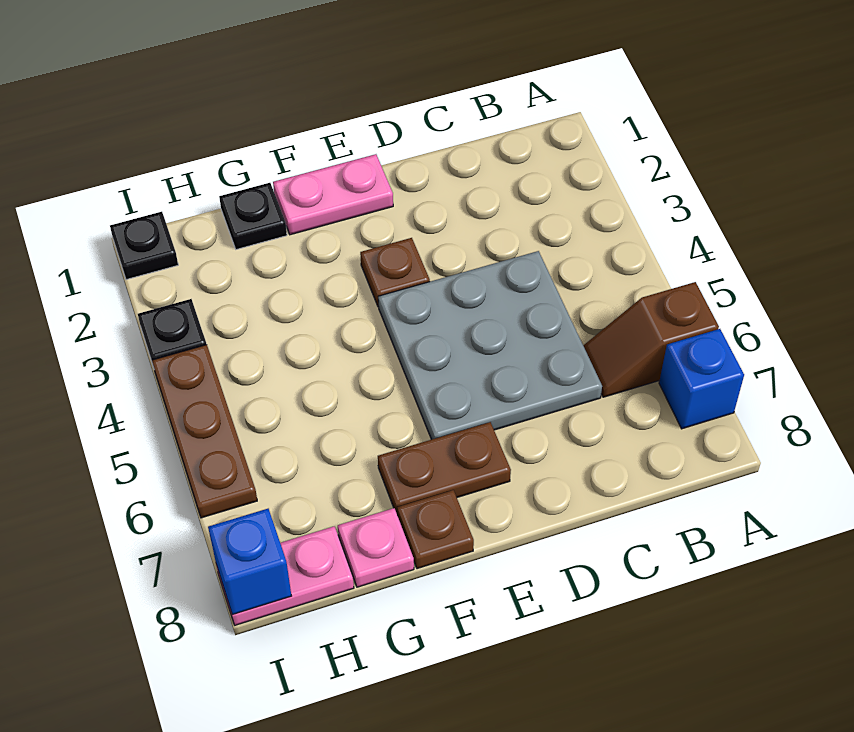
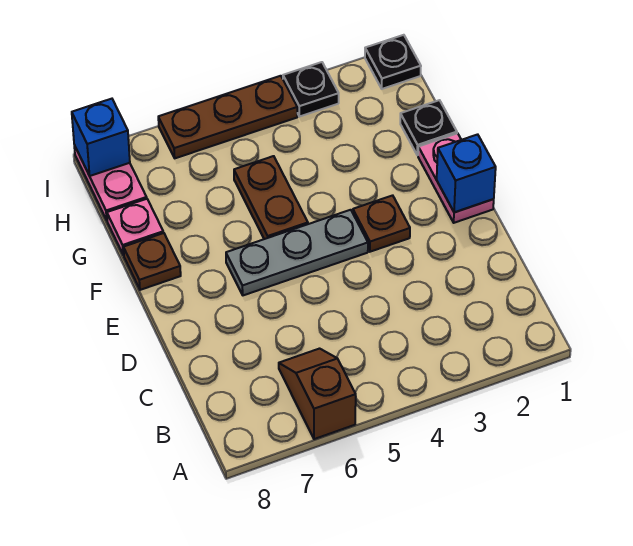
blue 1x1 brick [659,329,744,429] -> blue 1x1 brick moved to [437,134,496,212]
grey 3x3 plate [378,251,602,440] -> grey 1x3 plate [226,210,368,295]
brown 1x2 plate [378,422,511,515] -> brown 1x2 plate moved to [234,156,308,239]

